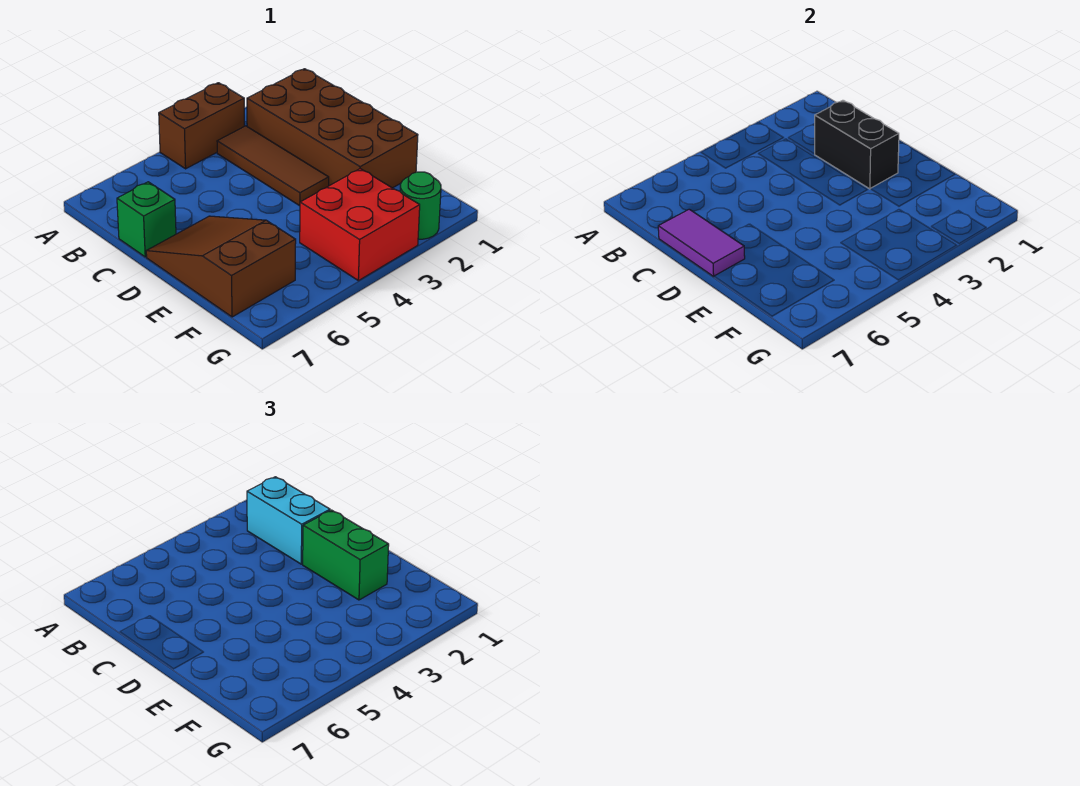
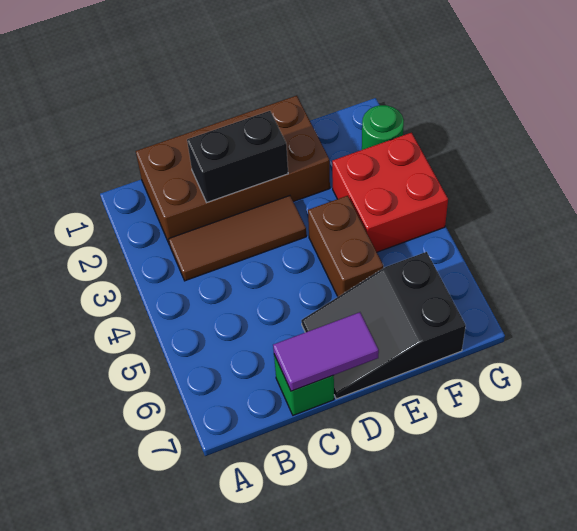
brown 1x2 brick [159,83,244,169] -> brown 1x2 brick moved to [308,196,383,296]
cyan 1x2 brick [247,477,330,564] -> none
green 1x2 brick [302,510,389,600] -> none
brown 2x3 slope [146,216,296,317] -> black 2x3 slope [301,252,466,399]

